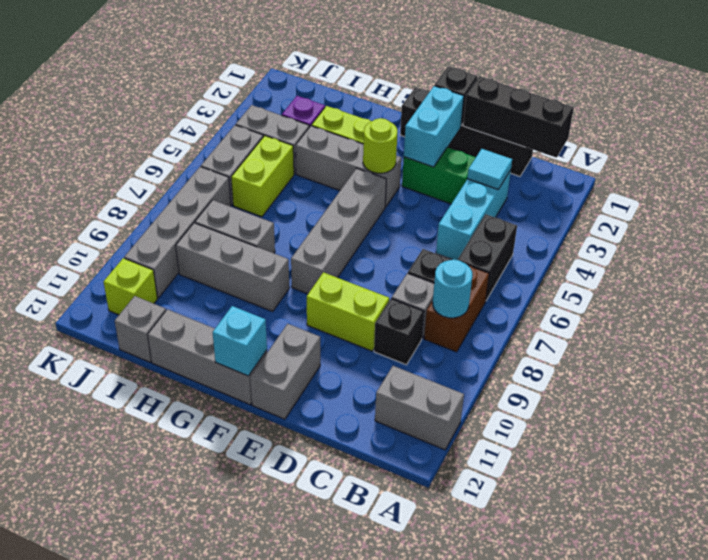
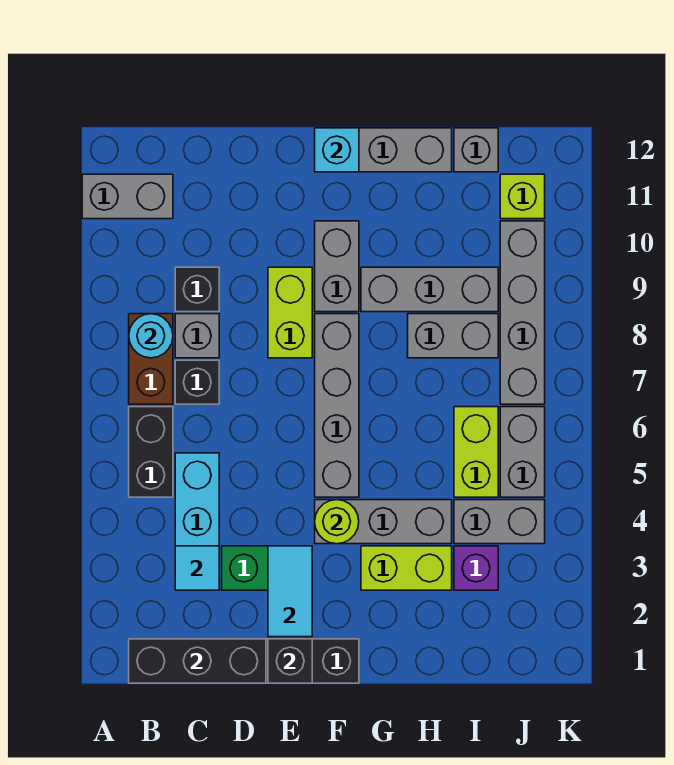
lime 1x2 brick [307,272,389,351] -> lime 1x2 brick turned to [268,267,312,358]
cyan 1x2 brick [404,86,464,167] -> cyan 1x2 tile [268,546,312,637]
grey 1x2 brick [250,324,320,419] -> grey 1x2 brick moved to [315,221,359,312]

